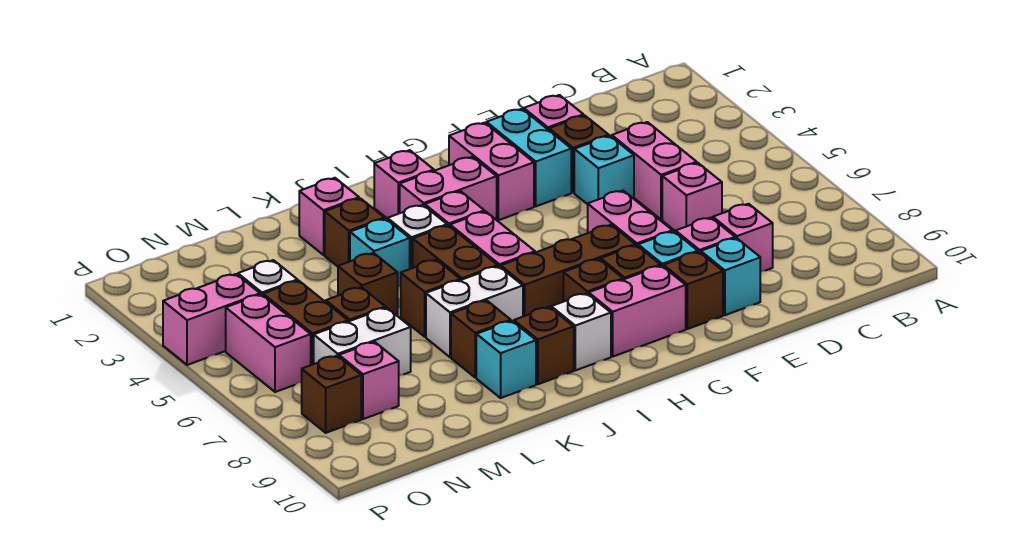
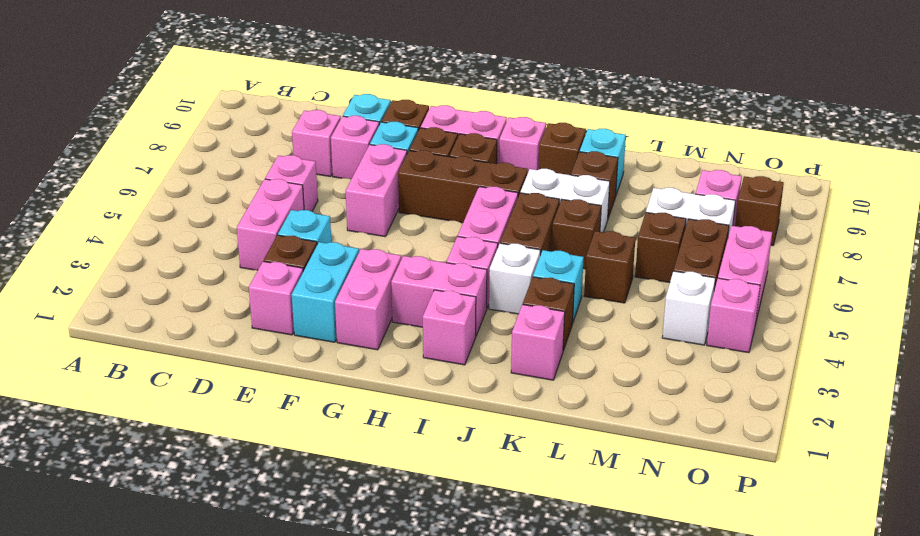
white 1x1 brick [551,293,611,370] -> pink 1x1 brick [499,117,546,172]
pink 1x2 brick [163,274,260,365] -> pink 1x1 brick [707,278,760,353]

